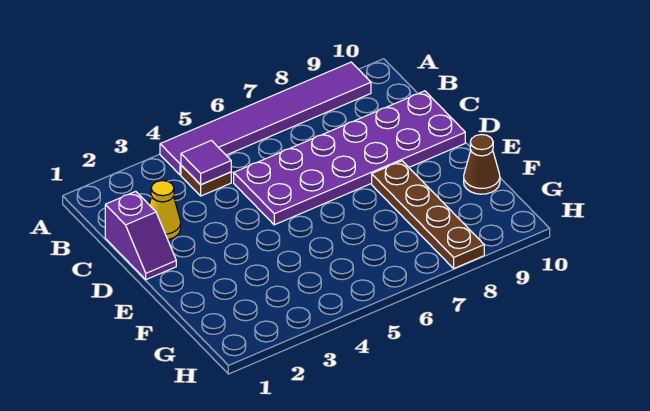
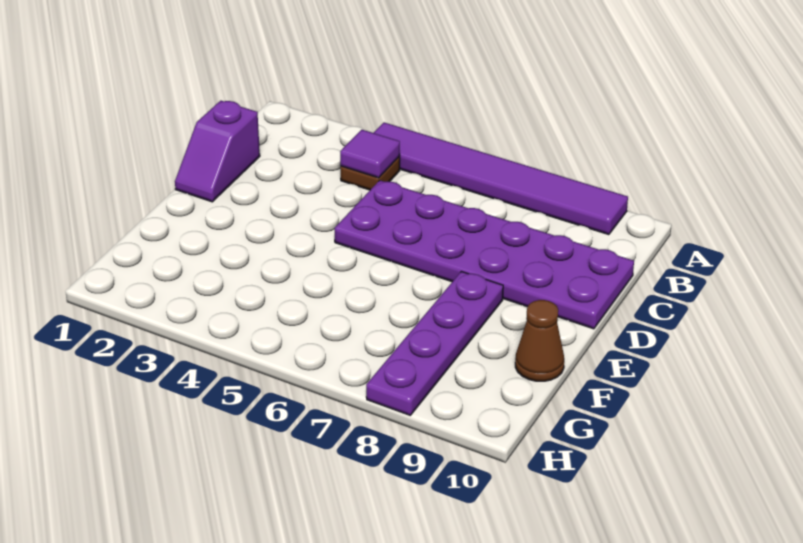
yellow 1x1 cone [149,181,181,240] -> none
brown 1x4 plate [372,161,484,268] -> purple 1x4 plate [366,271,503,415]

